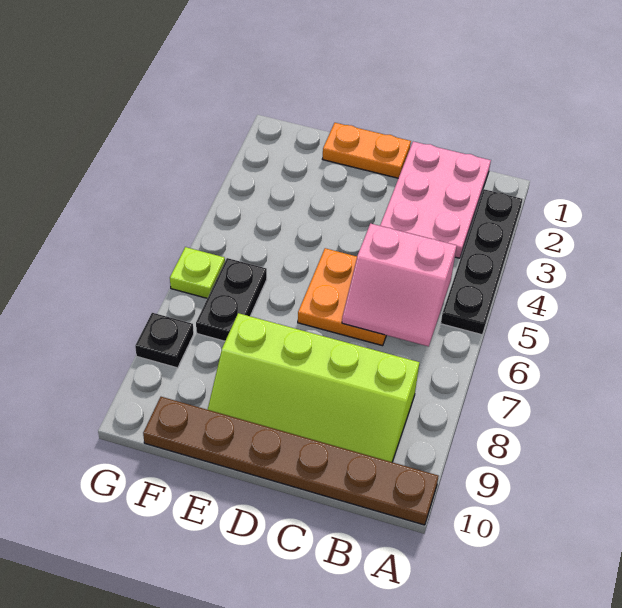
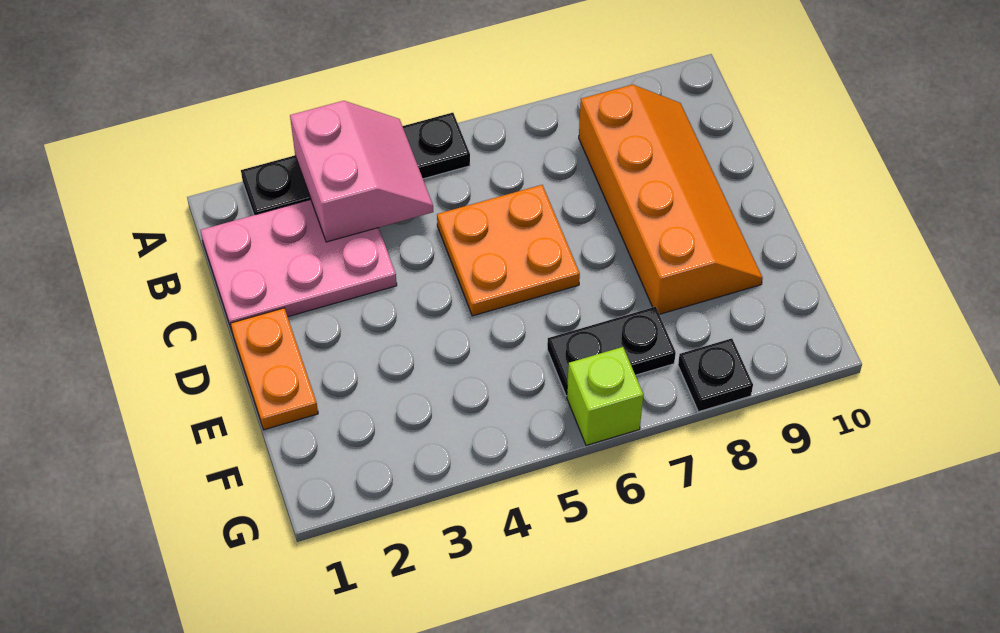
brown 1x6 plate [143,397,439,525] -> none
pink 2x2 slope [342,224,457,347] -> pink 2x2 slope moved to [290,101,433,242]
lime 2x4 slope [208,313,420,462] -> orange 2x4 slope [579,84,763,314]
lime 1x1 plate [170,247,225,298] -> lime 1x1 brick [567,347,643,445]

